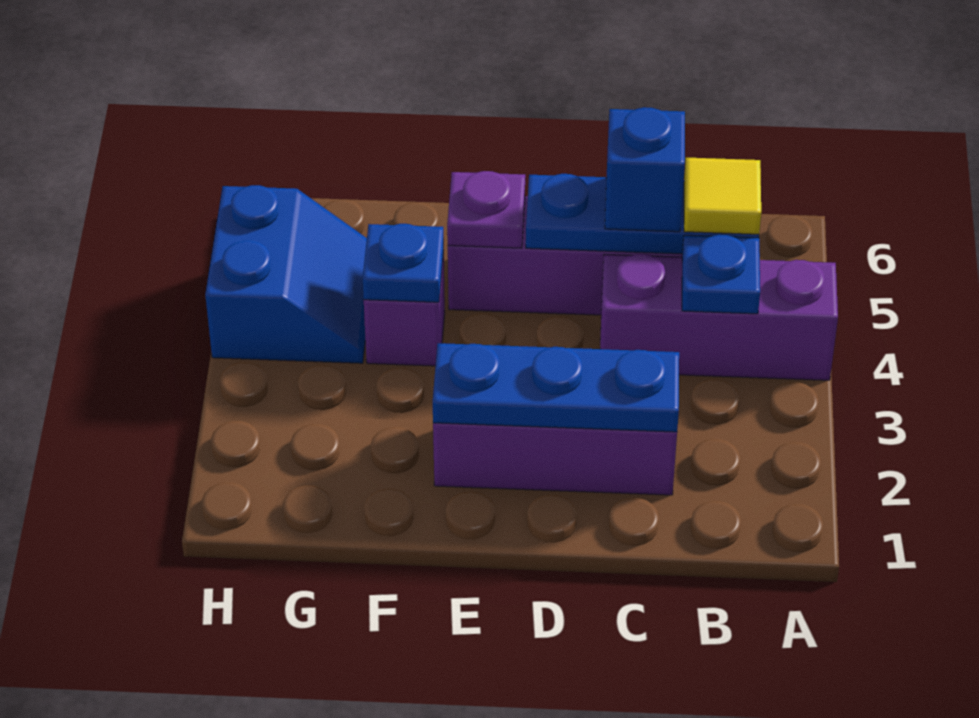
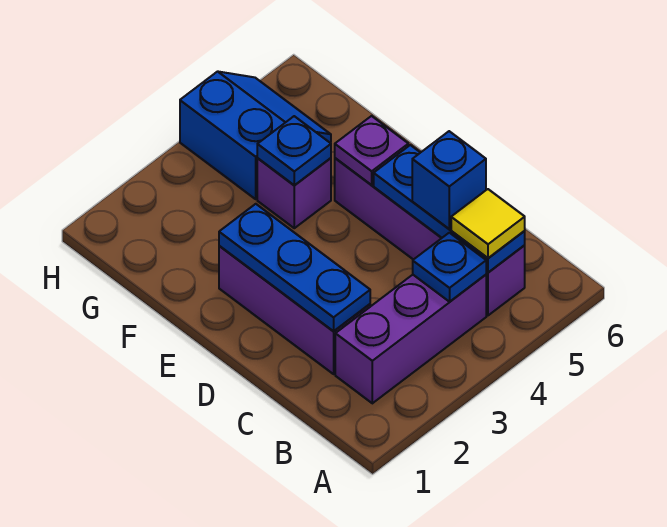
purple 1x3 brick [600,254,838,380] -> purple 1x3 brick turned to [335,275,486,403]
blue 2x2 slope [205,185,367,363] -> blue 2x2 slope turned to [180,71,331,199]

